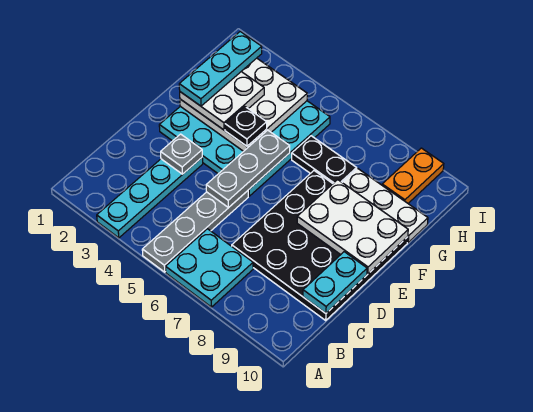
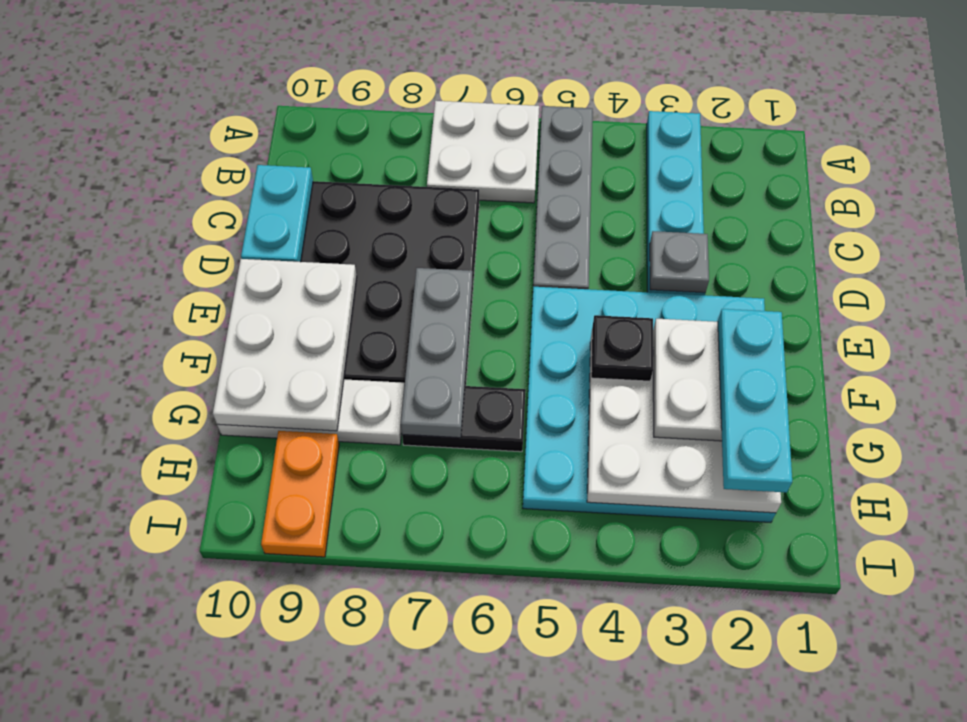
cyan 2x2 plate [166,229,253,307] -> white 2x2 plate [427,101,539,203]
grey 1x3 plate [206,130,290,208] -> grey 1x3 plate moved to [401,268,472,438]
white 2x3 plate [297,180,408,274] -> white 2x3 plate turned to [213,259,357,431]

